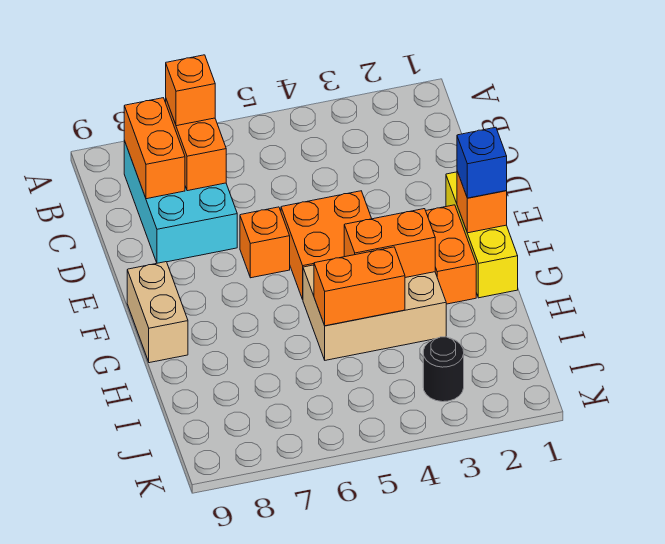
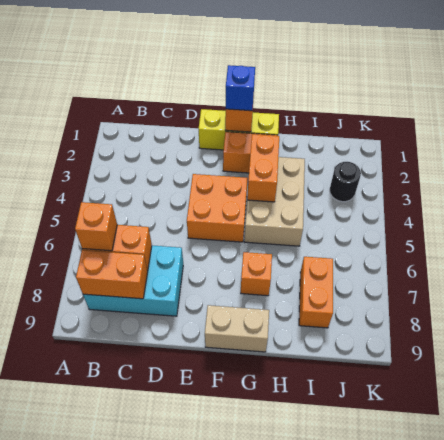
orange 1x1 brick [240,207,290,278] -> orange 1x1 brick moved to [241,252,272,296]
orange 1x2 brick [314,247,405,326] -> orange 1x2 brick moved to [299,257,333,328]

